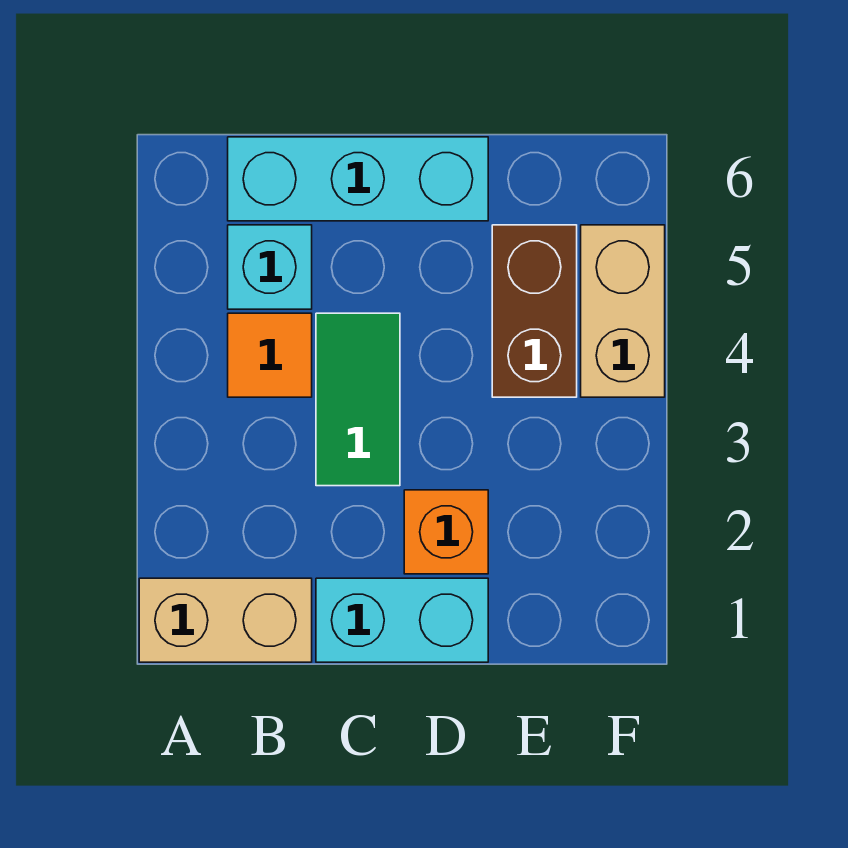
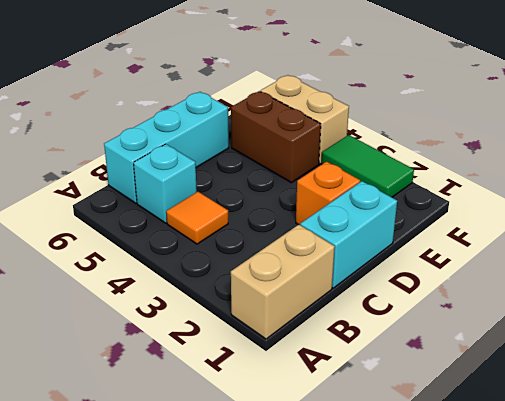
green 1x2 tile [316,313,400,486] -> green 1x2 tile moved to [322,135,414,197]

